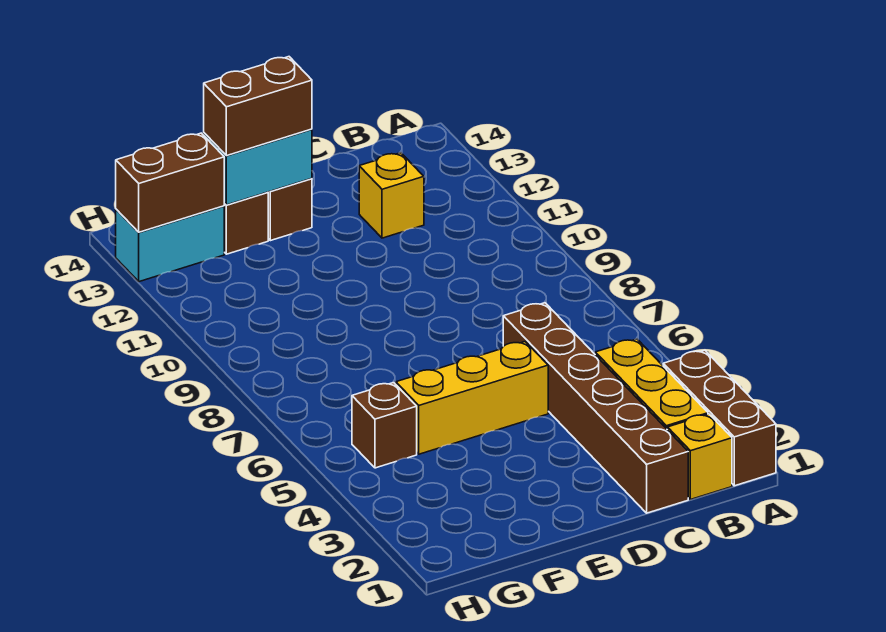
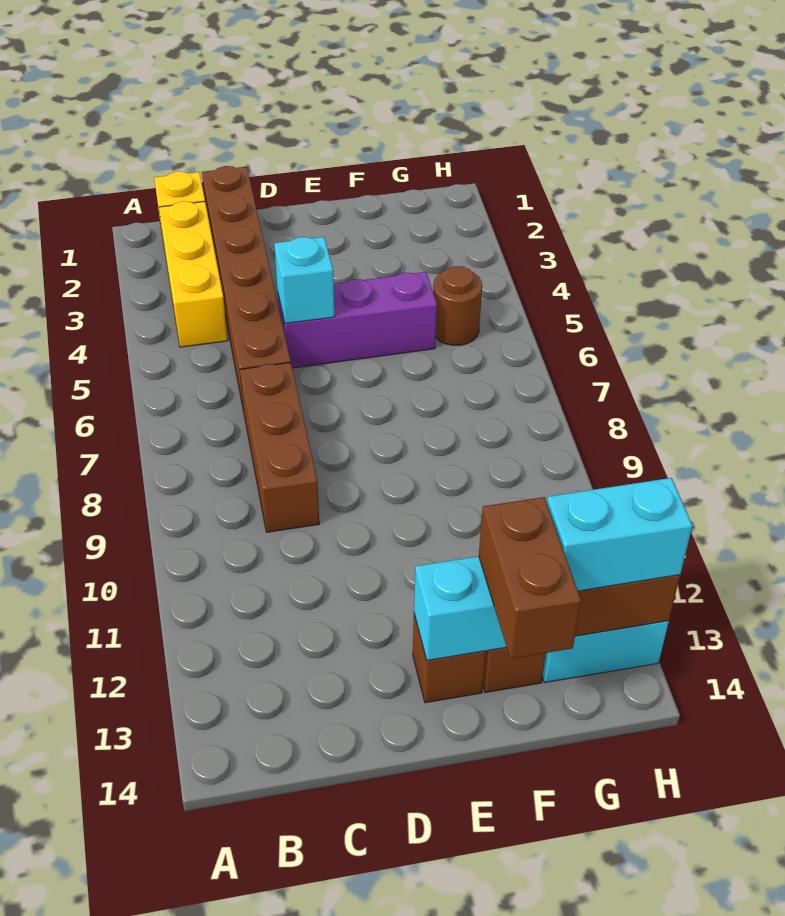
brown 1x3 brick [663,350,776,486] -> brown 1x3 brick moved to [240,363,319,532]
yellow 1x1 brick [359,153,424,238] -> none
yellow 1x3 brick [396,342,548,454] -> purple 1x3 brick [278,272,437,368]
none -> cyan 1x1 brick [274,237,334,323]
brown 1x2 brick [204,57,312,156] -> brown 1x2 brick turned to [479,497,581,659]
brown 1x1 brick [352,383,417,468] -> brown 1x1 round brick [433,266,482,345]
none -> cyan 1x2 brick [547,478,692,591]

